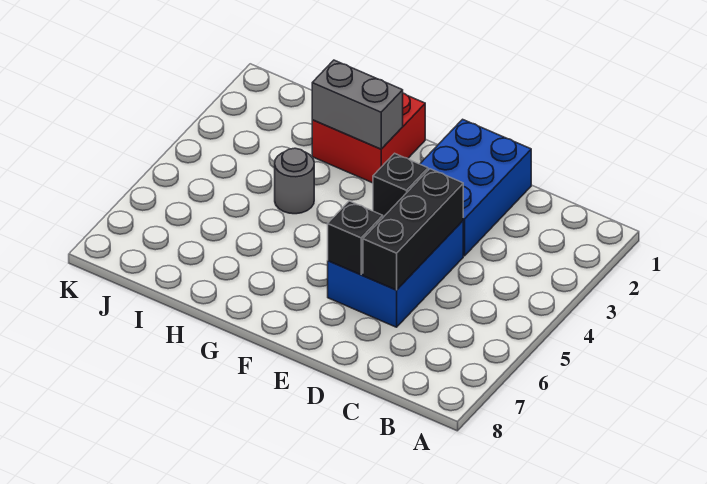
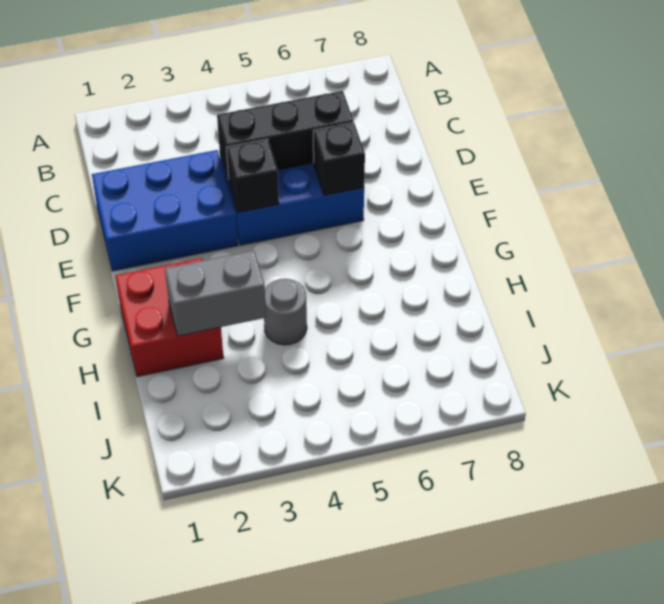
grey 1x2 brick [312,60,403,149] -> grey 1x2 brick turned to [165,251,266,336]

